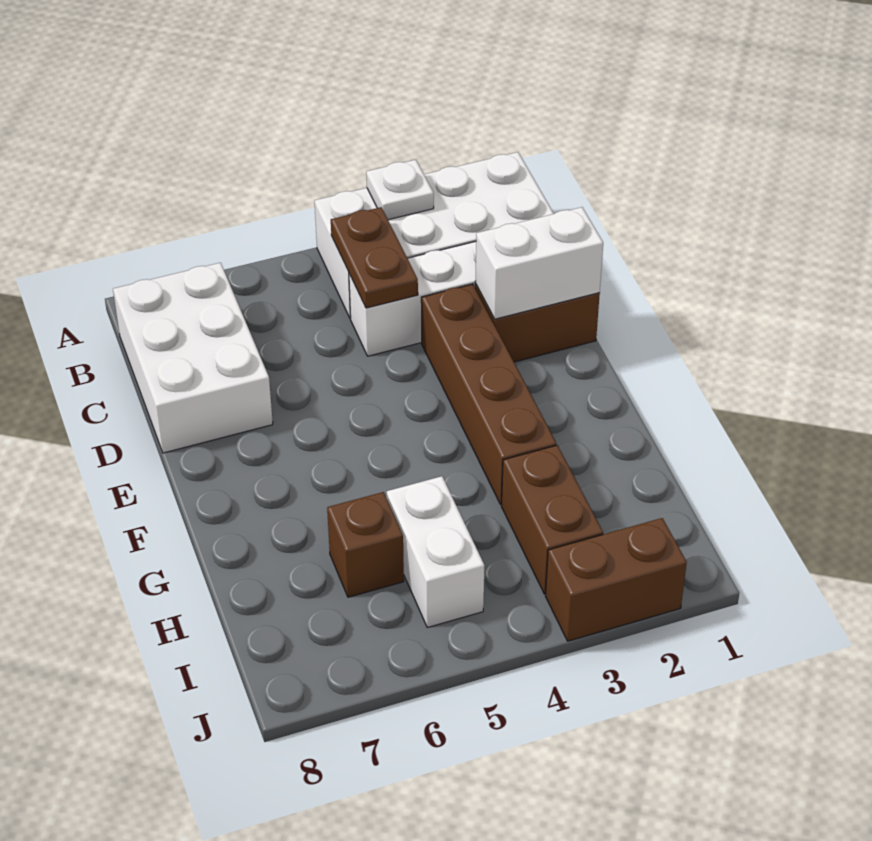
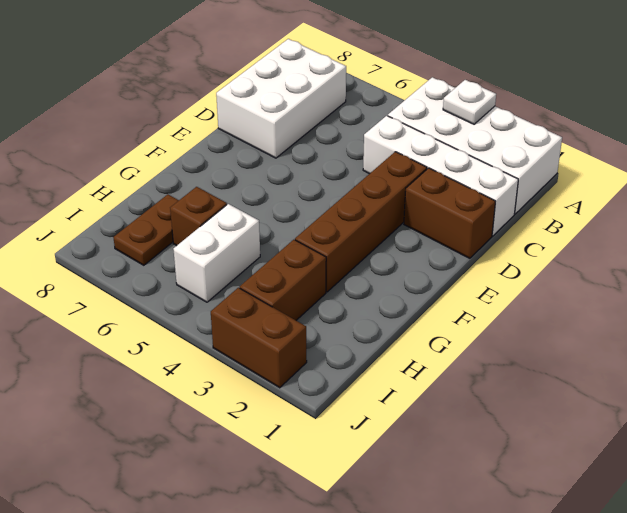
brown 1x2 plate [331,207,418,308] -> brown 1x2 plate moved to [113,195,179,265]
white 1x2 brick [475,207,603,319] -> none

